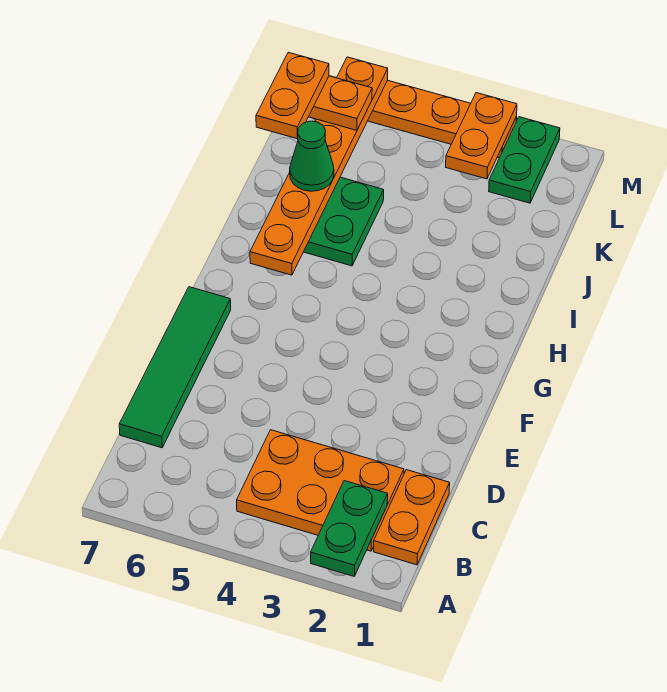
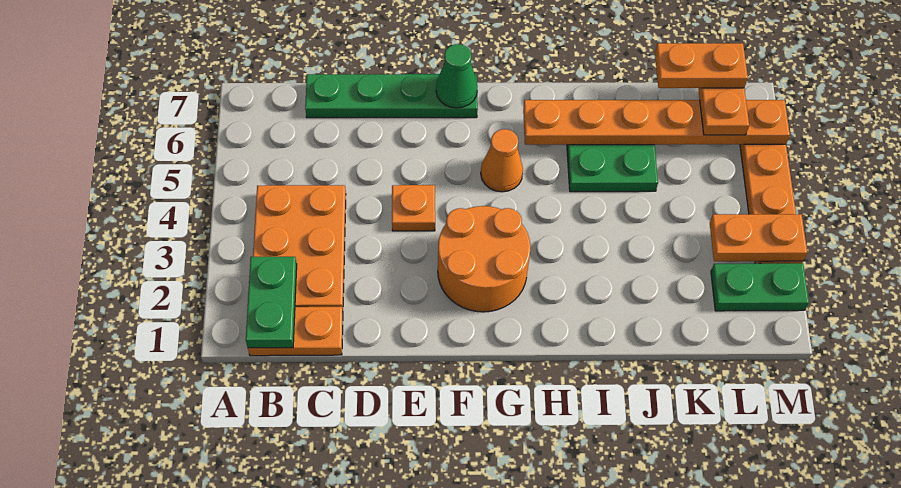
green 1x2 plate [311,481,388,576] -> green 1x2 plate turned to [246,257,297,348]
green 1x4 tile [119,287,231,448] -> green 1x4 plate [305,74,478,118]
none -> orange 1x1 plate [392,185,435,231]
none -> orange 2x2 round brick [438,206,530,312]
none -> orange 1x1 cone [481,129,523,192]
green 1x1 cone [290,121,334,191] -> green 1x1 cone moved to [436,44,477,108]

